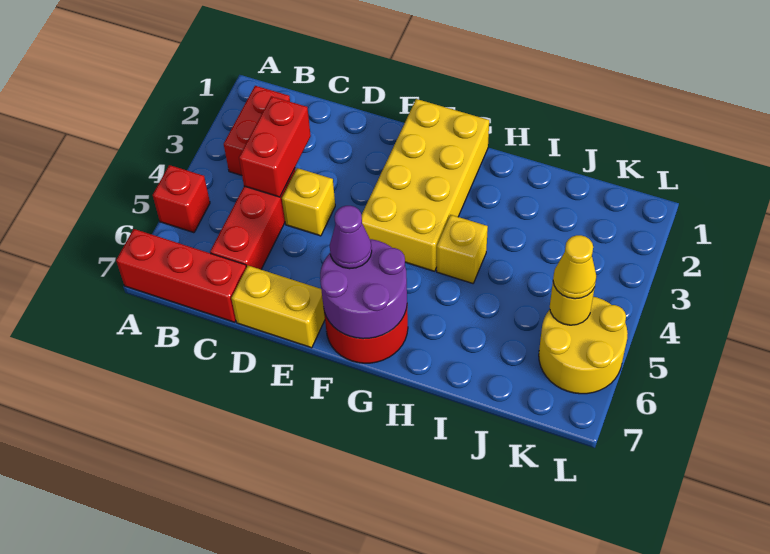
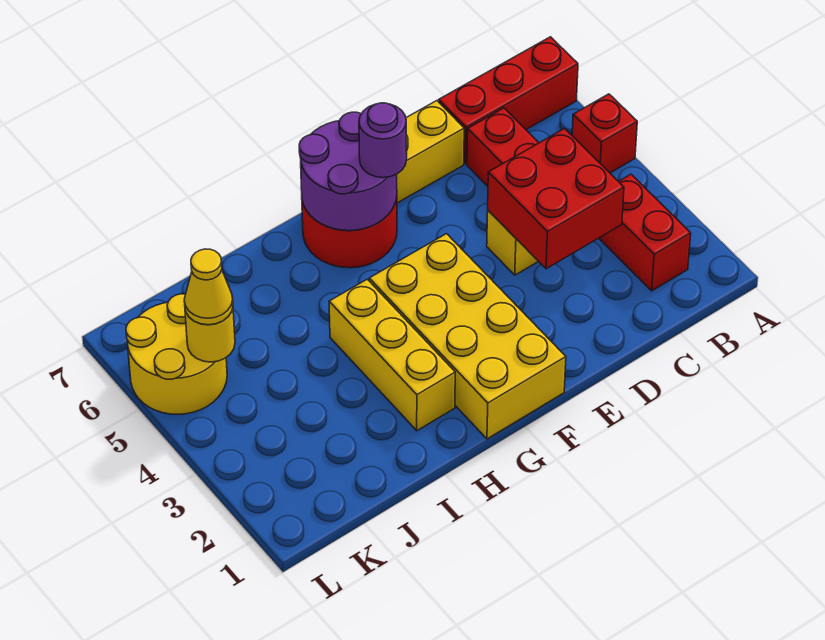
red 1x2 brick [239,96,311,197] -> red 2x2 brick [488,129,624,269]
purple 1x1 cone [330,206,372,269] -> purple 1x1 round brick [359,103,407,178]
yellow 1x1 brick [437,215,488,283] -> yellow 1x3 brick [329,279,455,431]

